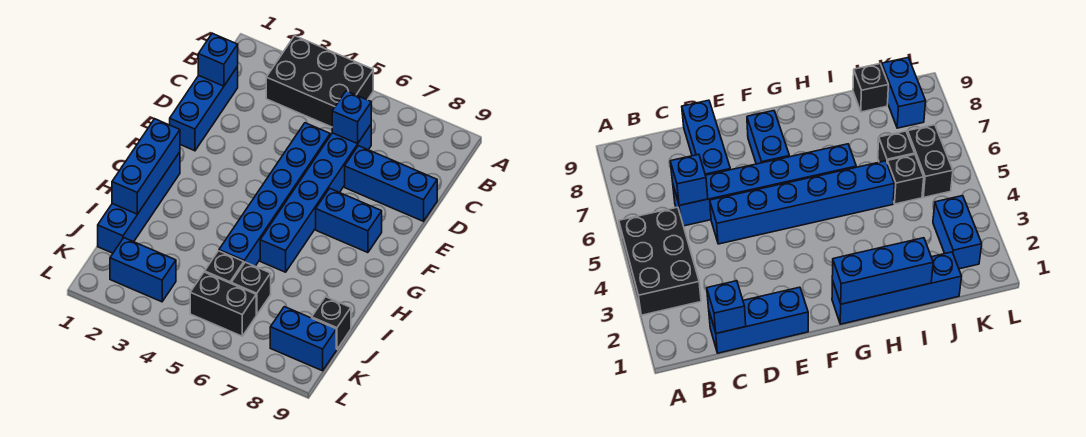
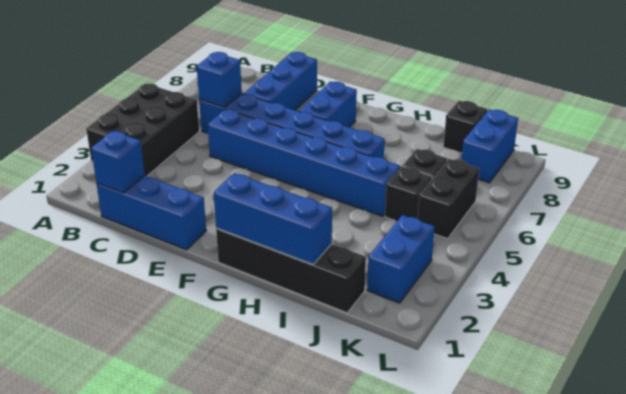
blue 1x4 brick [98,152,180,253] -> black 1x4 brick [216,228,366,313]

